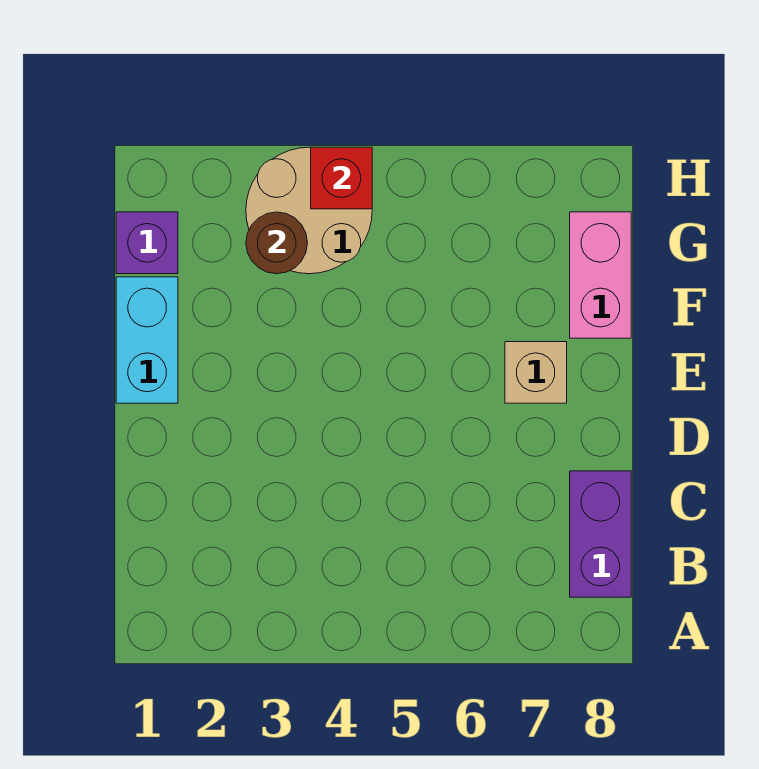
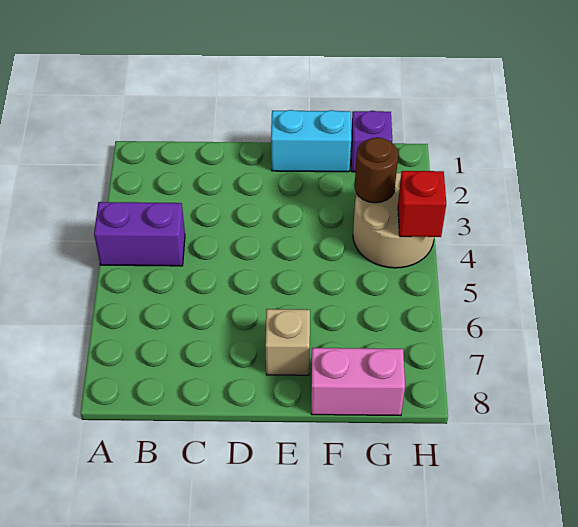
purple 1x2 brick [570,471,631,597] -> purple 1x2 brick moved to [94,202,185,266]

